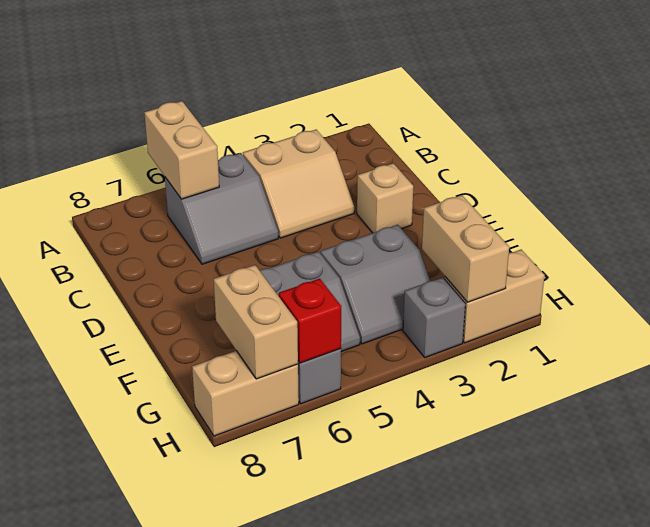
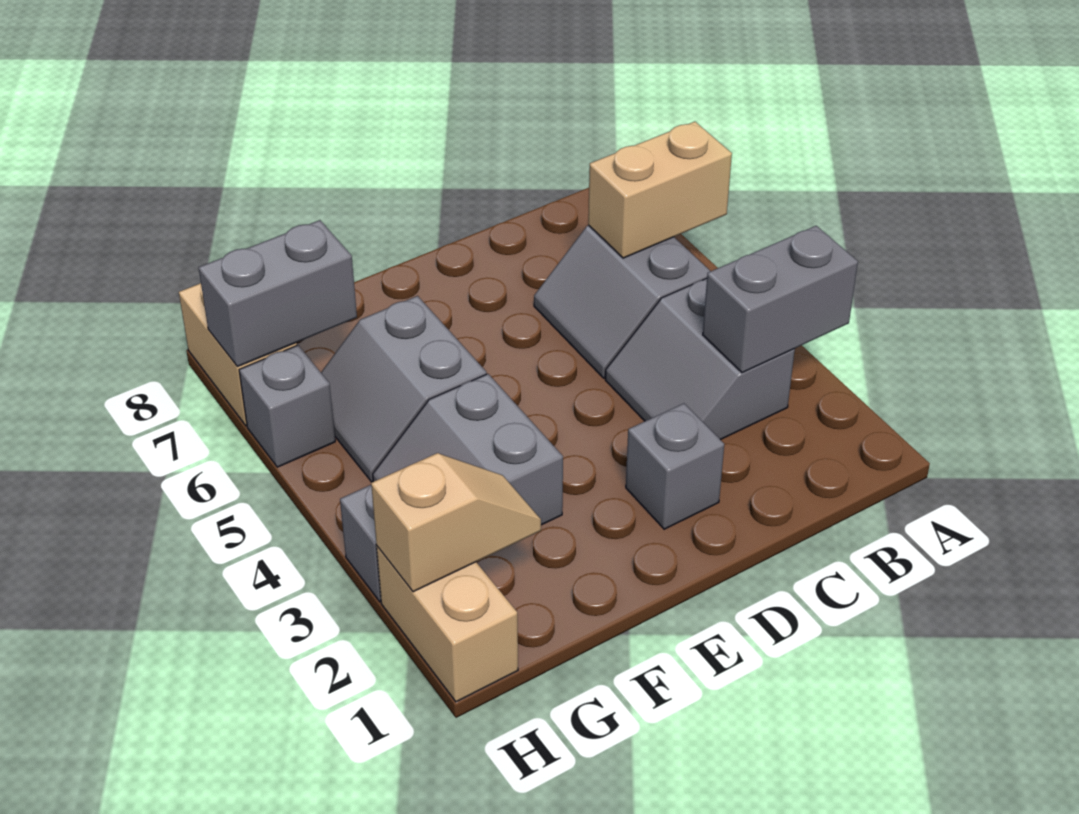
none -> grey 1x2 brick [703,226,858,373]
tan 2x2 slope [243,130,354,238] -> grey 2x2 slope [605,278,795,440]
tan 1x1 brick [357,163,413,233] -> grey 1x1 brick [626,403,724,529]
tan 1x2 brick [422,195,509,302] -> tan 1x2 slope [371,453,541,592]
tan 1x2 brick [214,265,298,379] -> grey 1x2 brick [199,220,357,367]
red 1x1 brick [279,279,341,363] -> none

